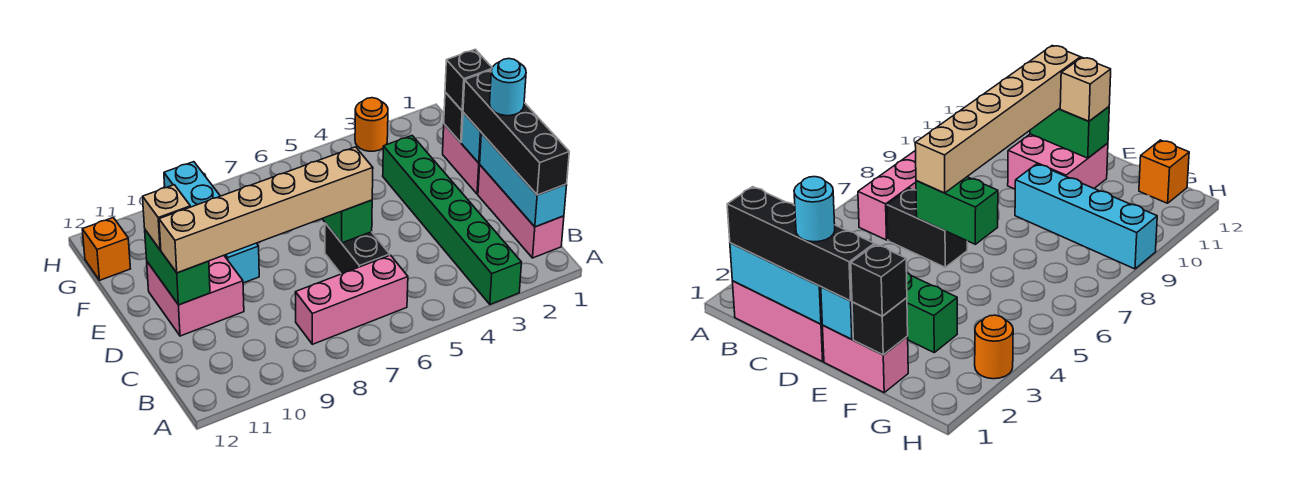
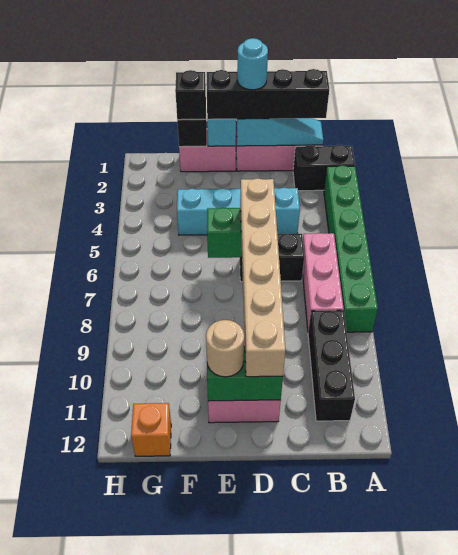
none -> black 1x2 brick [293,145,355,191]
green 1x6 brick [383,136,522,304] -> green 1x6 brick turned to [324,165,378,332]
cyan 1x3 brick [480,133,567,227] -> cyan 1x3 slope [237,118,323,146]
none -> black 1x3 brick [308,310,355,421]
cyan 1x4 brick [164,162,259,283] -> cyan 1x4 brick moved to [177,188,300,235]
tan 1x1 brick [143,185,190,250] -> tan 1x1 round brick [206,320,244,377]
orange 1x1 round brick [355,98,388,151] -> none

